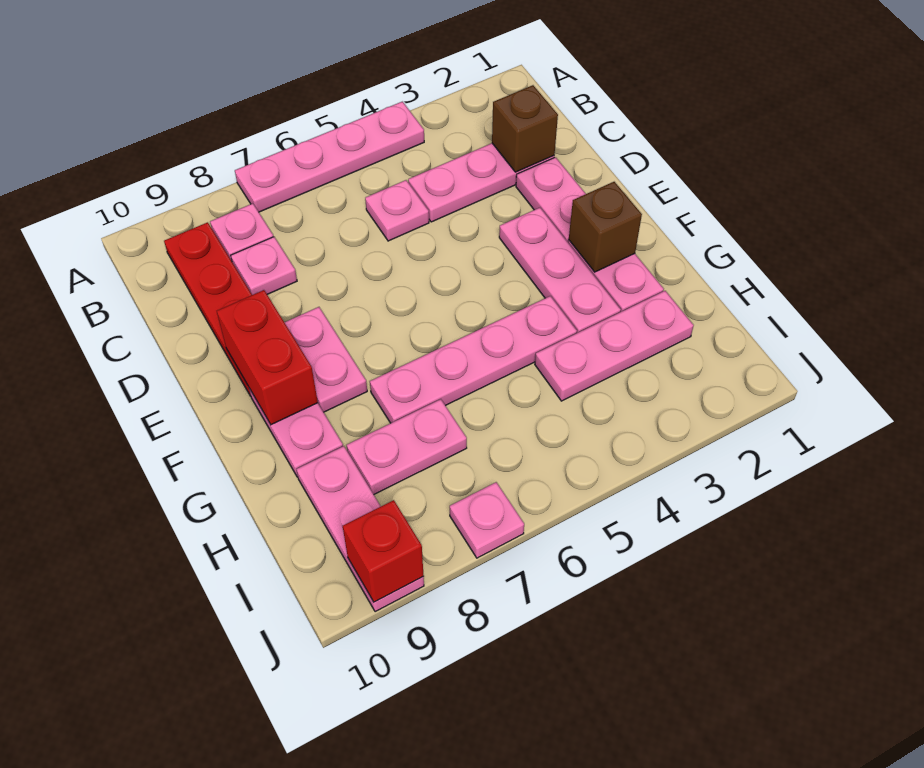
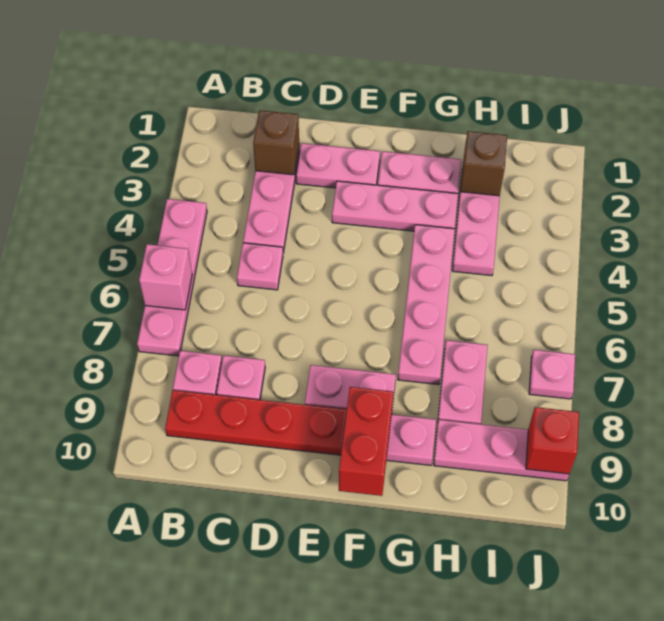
none -> pink 1x1 brick [139,244,192,310]
red 1x2 brick [217,290,318,425] -> red 1x2 brick turned to [339,387,393,496]
brown 1x1 brick [569,182,642,272] -> brown 1x1 brick moved to [460,131,507,196]

